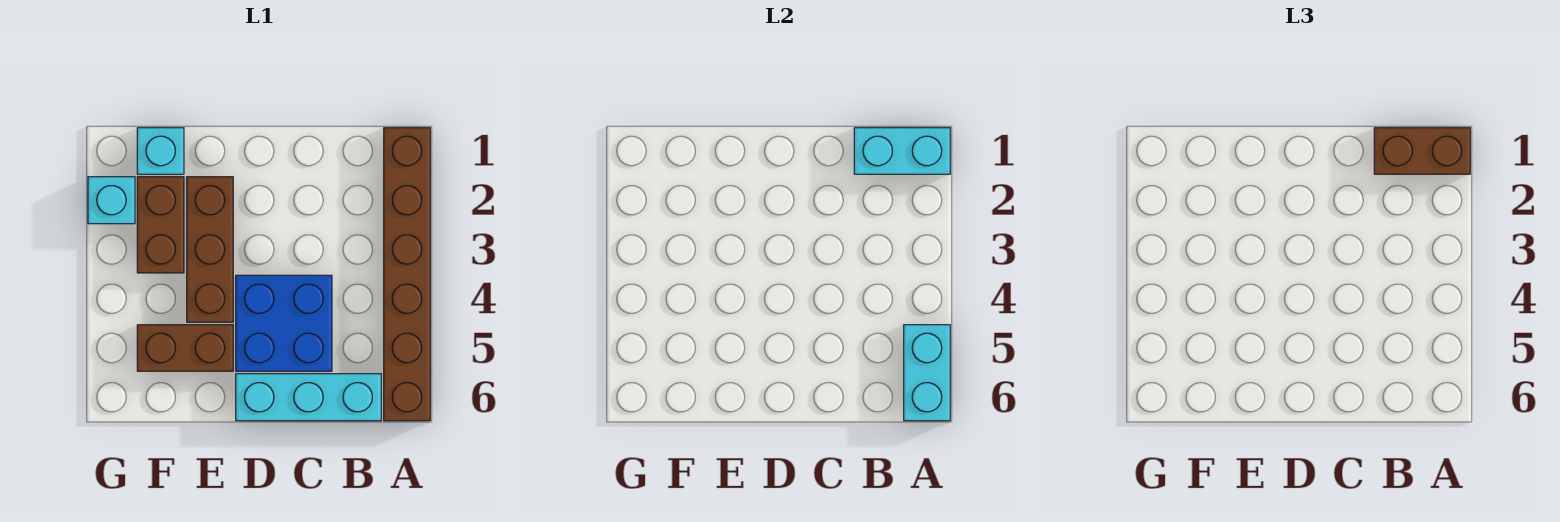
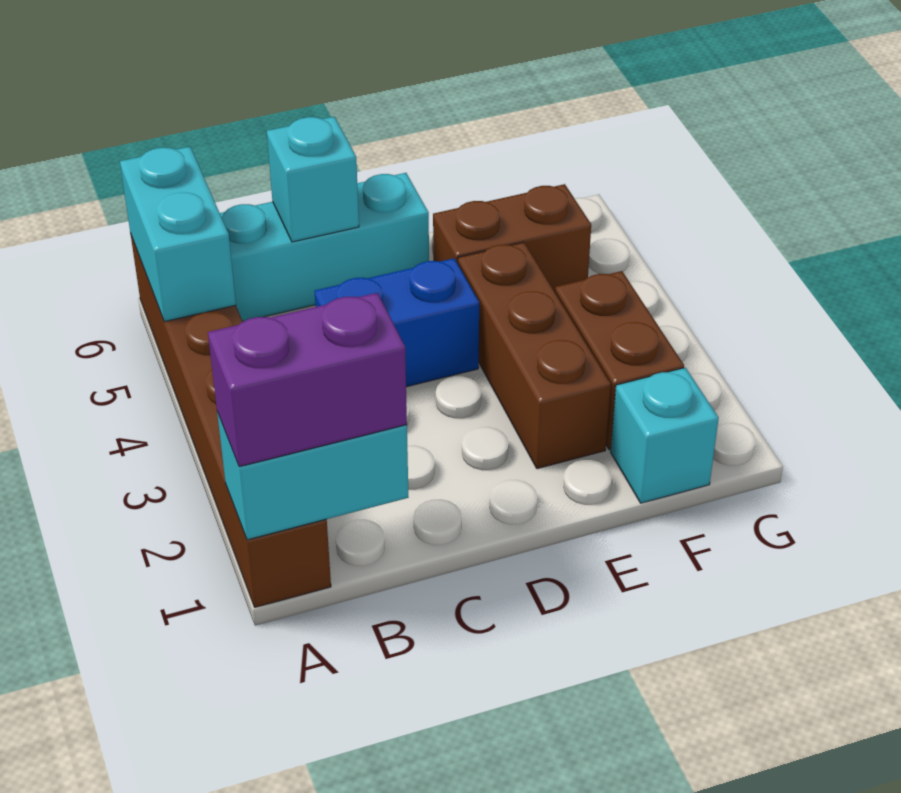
brown 1x2 brick [1374,128,1470,174] -> purple 1x2 brick [208,293,407,467]
blue 2x2 brick [236,275,332,371] -> blue 1x2 brick [315,258,479,387]
cyan 1x1 brick [88,177,135,224] -> cyan 1x1 brick moved to [267,117,359,242]

